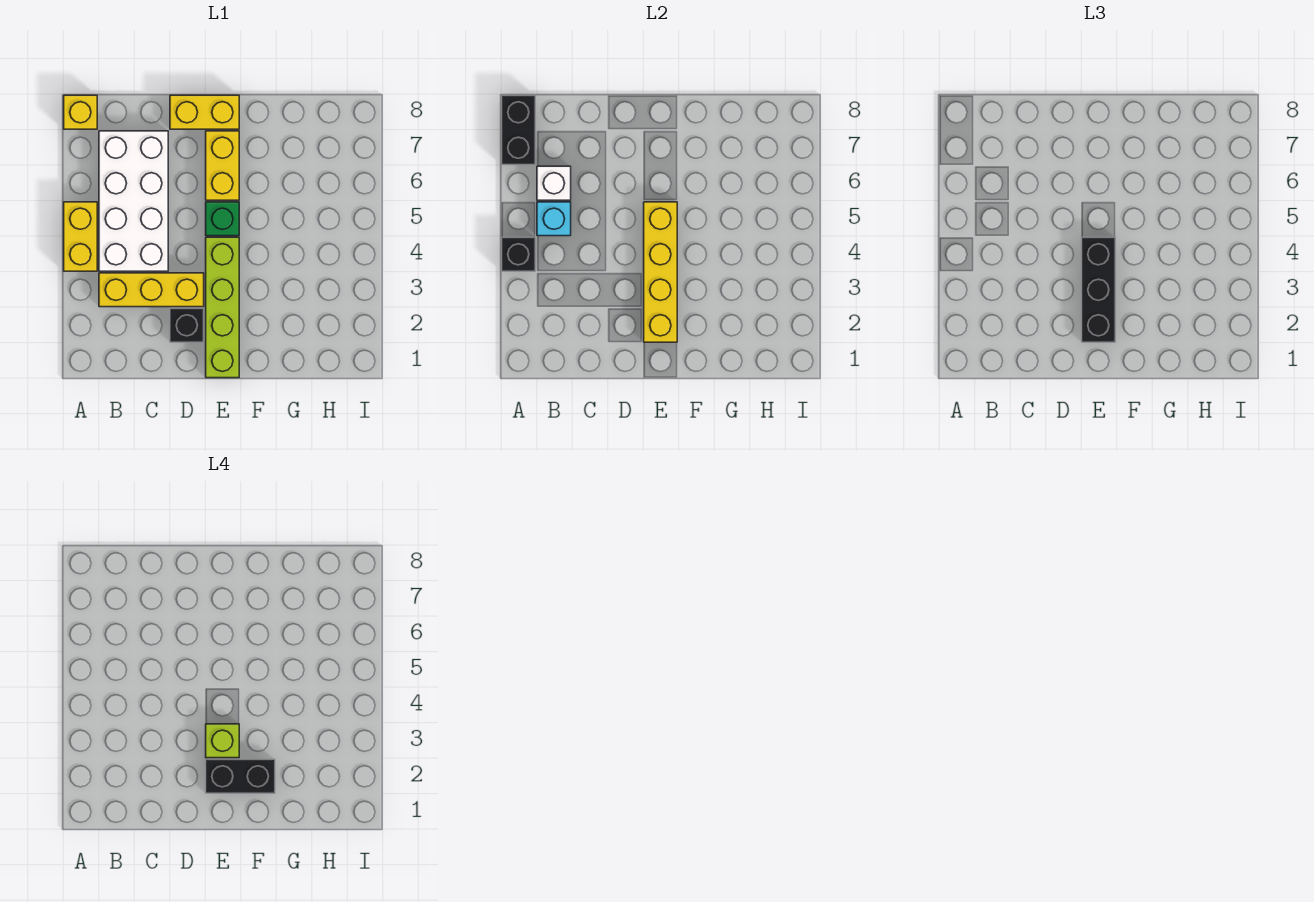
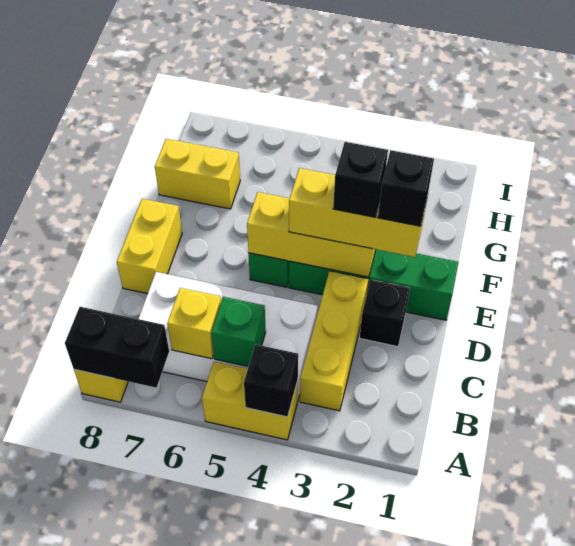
cyan 1x1 brick [537,202,571,236] -> green 1x1 brick [211,297,266,367]
white 1x1 brick [537,166,571,200] -> yellow 1x1 brick [167,288,221,359]
lime 1x4 brick [206,237,239,378] -> green 1x4 brick [289,249,459,320]
yellow 1x4 brick [644,202,677,342] -> yellow 1x3 brick [247,192,376,277]
black 1x3 brick [1082,237,1115,342] -> yellow 1x3 brick [289,168,427,257]
black 1x2 brick [206,759,275,793] -> black 1x1 brick [378,150,434,226]
lime 1x1 brick [206,724,239,758] -> black 1x1 brick [333,142,388,217]
yellow 1x2 brick [206,131,239,200] -> yellow 1x2 brick moved to [155,139,240,209]

